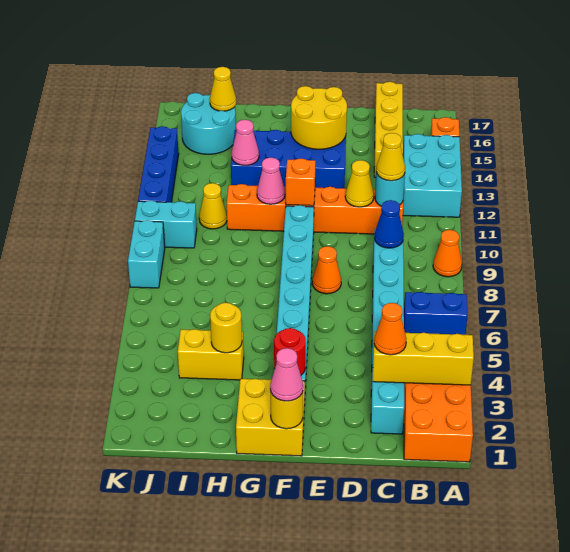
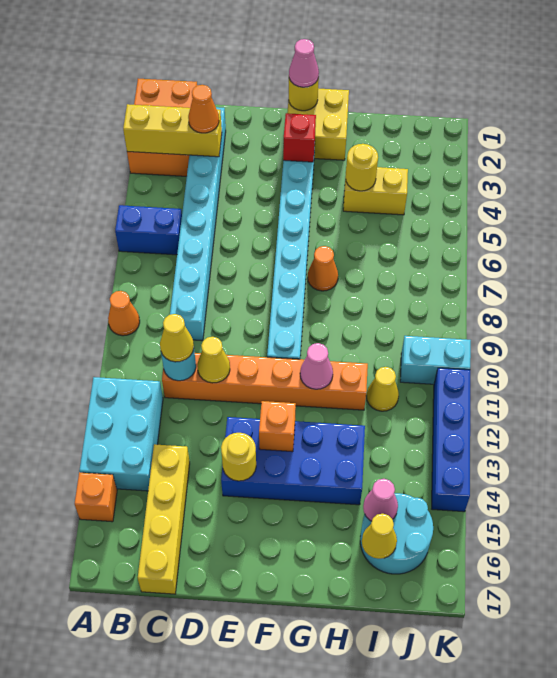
blue 1x1 cone [375,200,404,248] -> none
orange 1x1 cone [312,246,341,294] -> orange 1x1 cone moved to [308,246,338,291]
yellow 2x2 round brick [291,86,347,149] -> yellow 1x1 round brick [221,433,256,481]
red 1x1 round brick [274,328,306,375] -> red 1x1 brick [283,113,316,162]
orange 1x1 brick [286,158,315,206] -> orange 1x1 brick moved to [259,401,296,452]
pink 1x1 cone [232,120,259,165] -> pink 1x1 cone moved to [363,479,398,521]
cyan 1x2 brick [128,220,165,288] -> none

